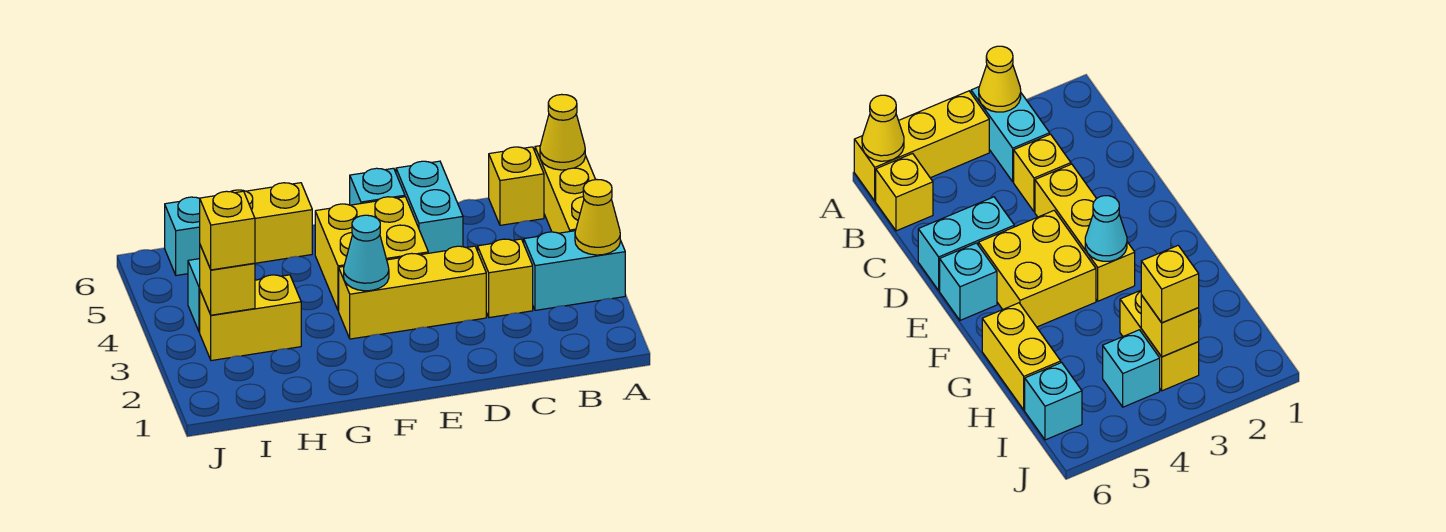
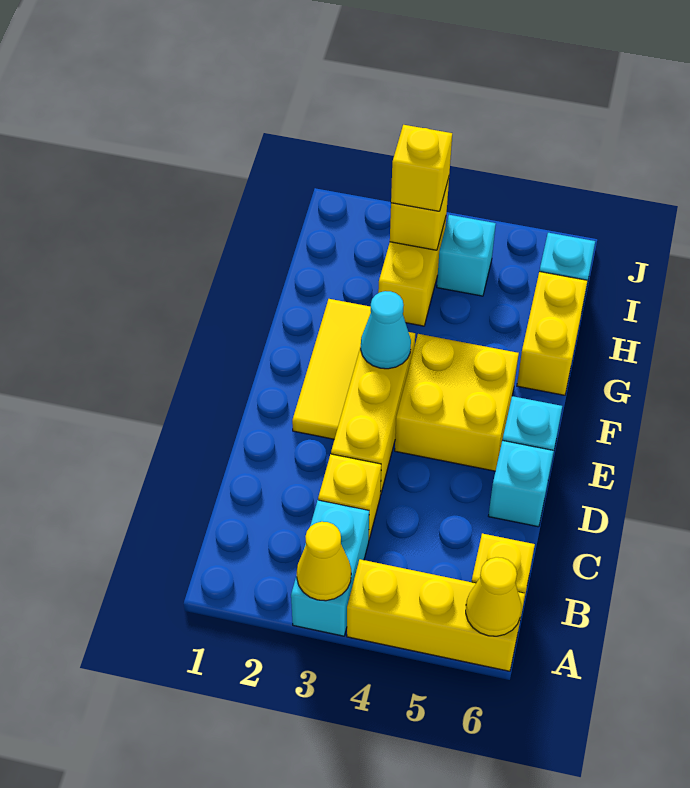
cyan 1x2 brick [396,161,463,253] -> cyan 1x1 brick [489,440,554,527]
none -> yellow 1x3 tile [292,299,371,439]

